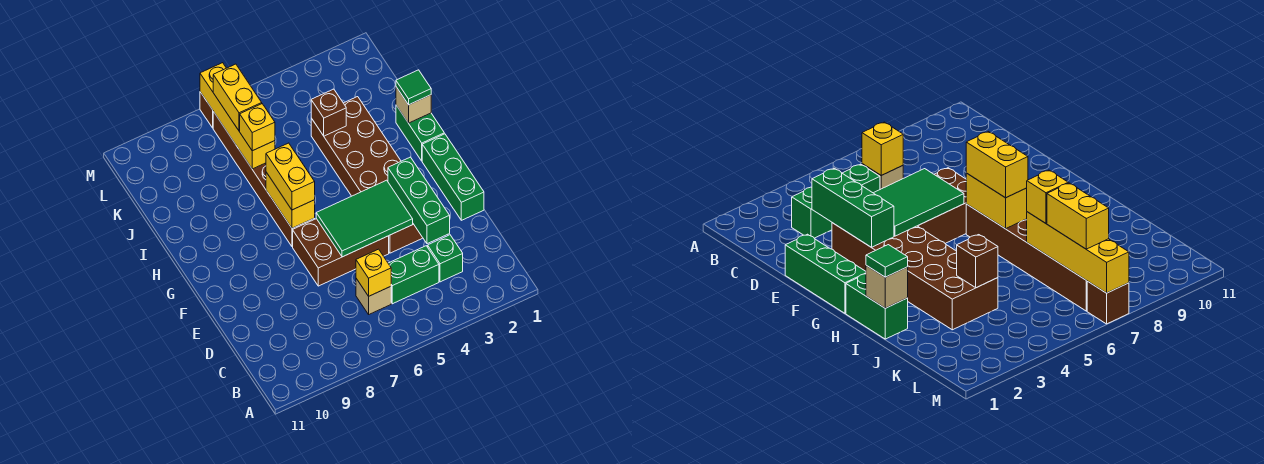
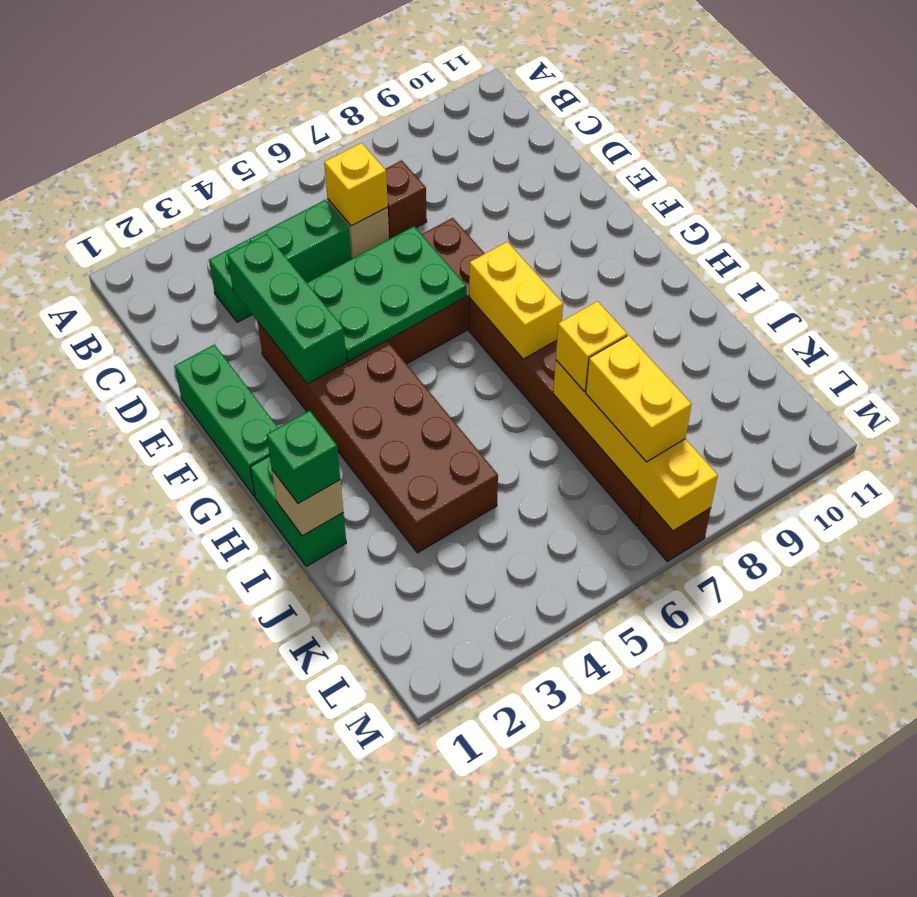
green 2x3 tile [316,180,413,257] -> green 2x3 plate [307,226,466,361]
yellow 1x2 brick [266,143,315,210] -> none
green 1x1 tile [396,70,431,105] -> green 1x1 brick [267,411,340,504]
brown 1x1 brick [311,89,346,136] -> brown 1x1 brick moved to [385,160,427,239]

